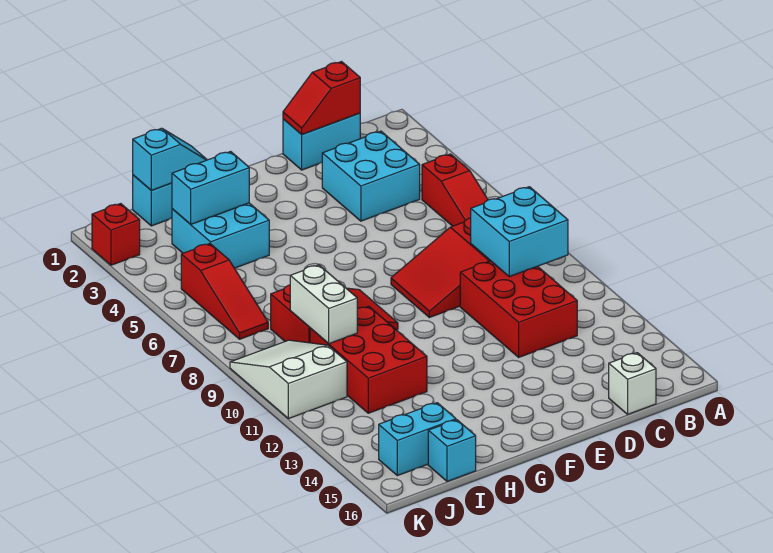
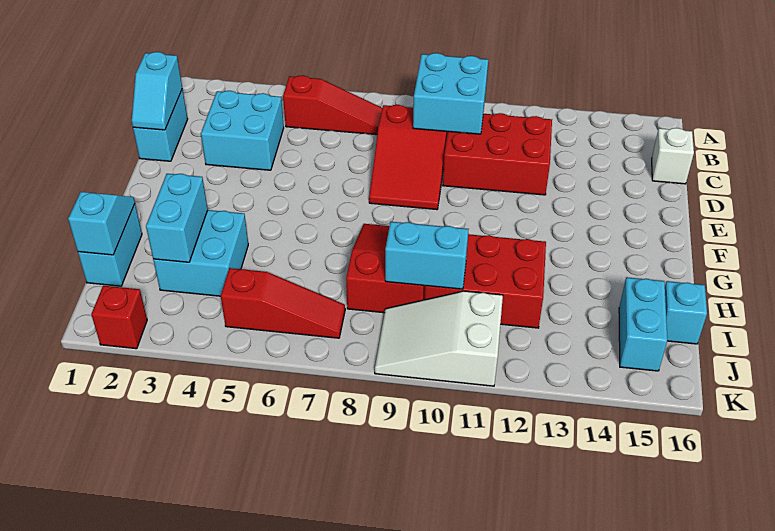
red 1x2 slope [283,62,360,135] -> cyan 1x2 slope [132,52,182,130]
white 1x2 brick [290,265,357,344] -> cyan 1x2 brick [385,222,469,289]

